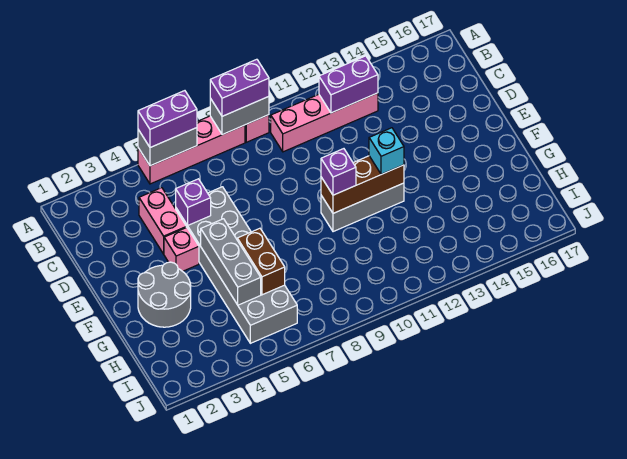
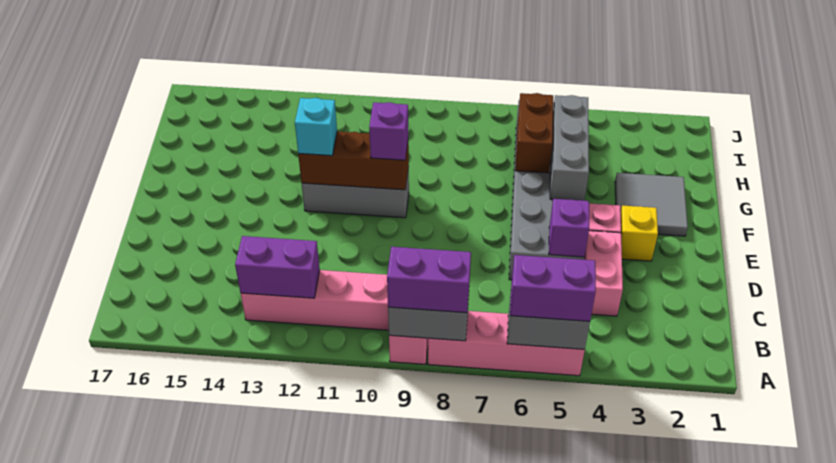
none -> yellow 1x1 brick [621,206,658,261]
grey 2x2 round brick [138,262,191,327] -> grey 2x2 tile [615,173,688,236]

